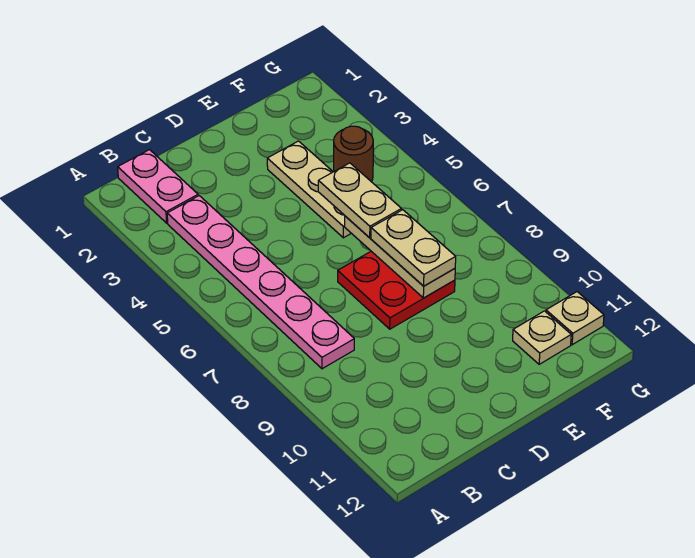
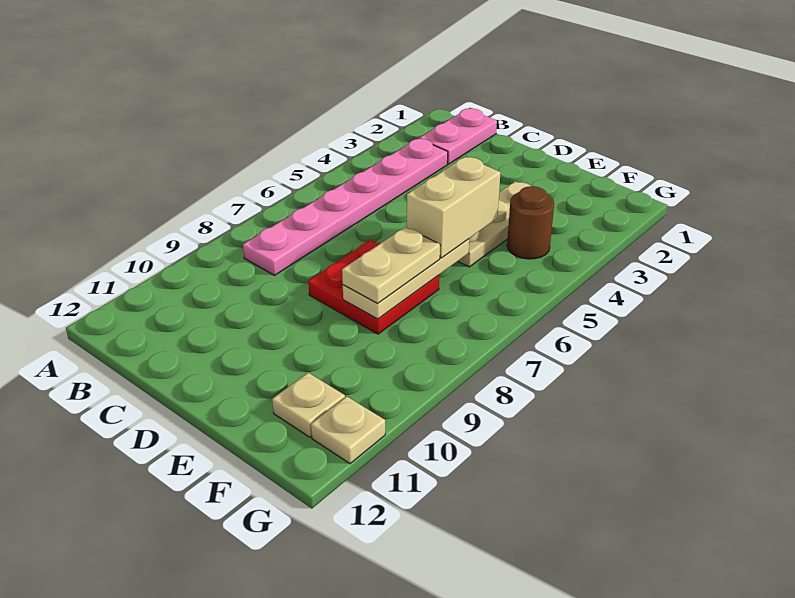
tan 1x2 plate [318,163,402,238] -> tan 1x2 brick [407,157,501,258]

